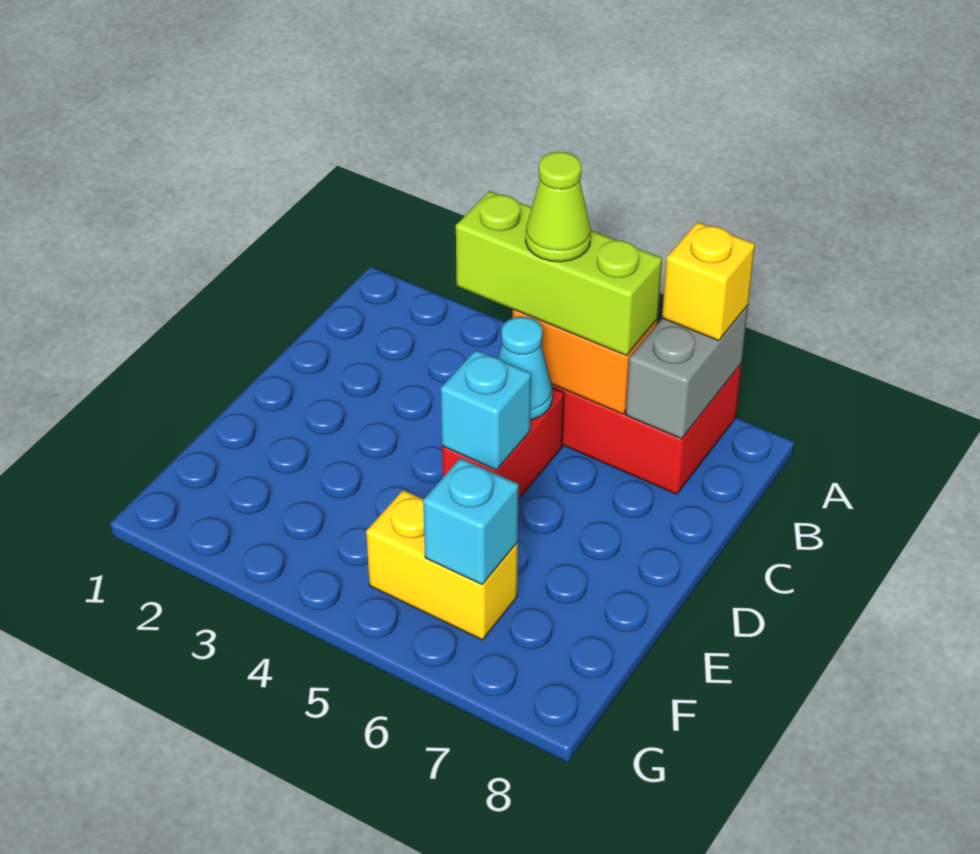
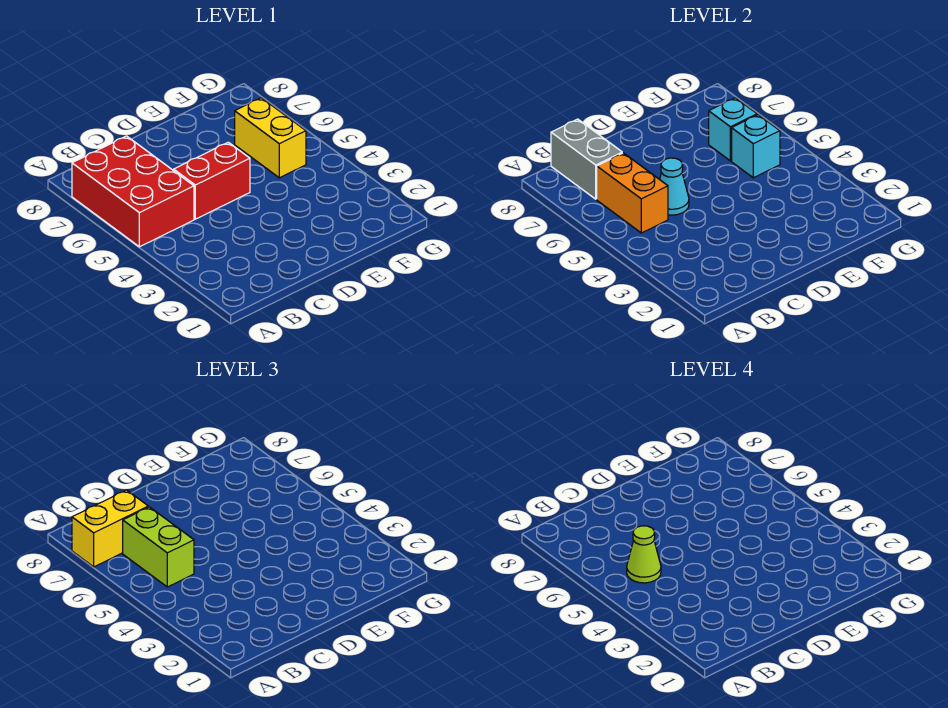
grey 1x2 brick [626,305,748,439] -> grey 1x2 brick turned to [551,119,622,199]
yellow 1x1 brick [662,222,755,341] -> yellow 1x2 brick [72,490,148,567]
lime 1x3 brick [456,191,662,356] -> lime 1x2 brick [123,507,194,587]
cyan 1x1 brick [441,350,531,470] -> cyan 1x1 brick moved to [732,115,780,178]

